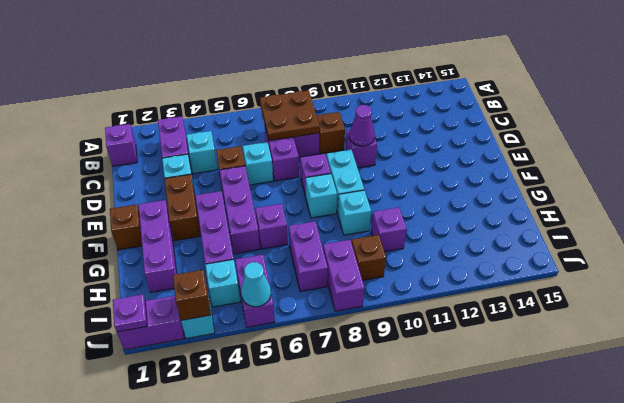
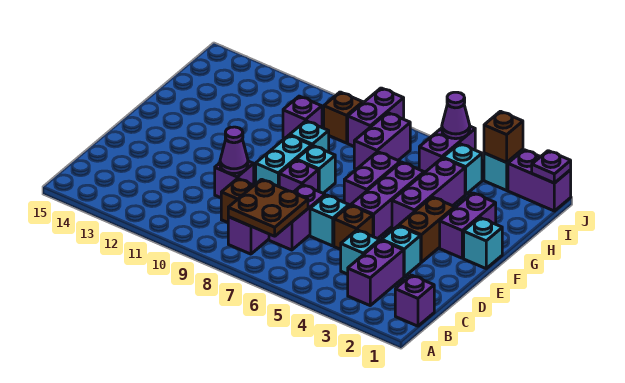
brown 1x1 brick [110,205,142,250] -> cyan 1x1 brick [464,218,502,268]
purple 1x3 brick [139,200,177,292] -> purple 1x2 brick [440,193,496,258]
purple 1x1 brick [255,204,288,249] -> purple 1x2 brick [344,152,400,206]
cyan 1x1 cone [241,262,271,307] -> purple 1x1 cone [442,92,470,139]

